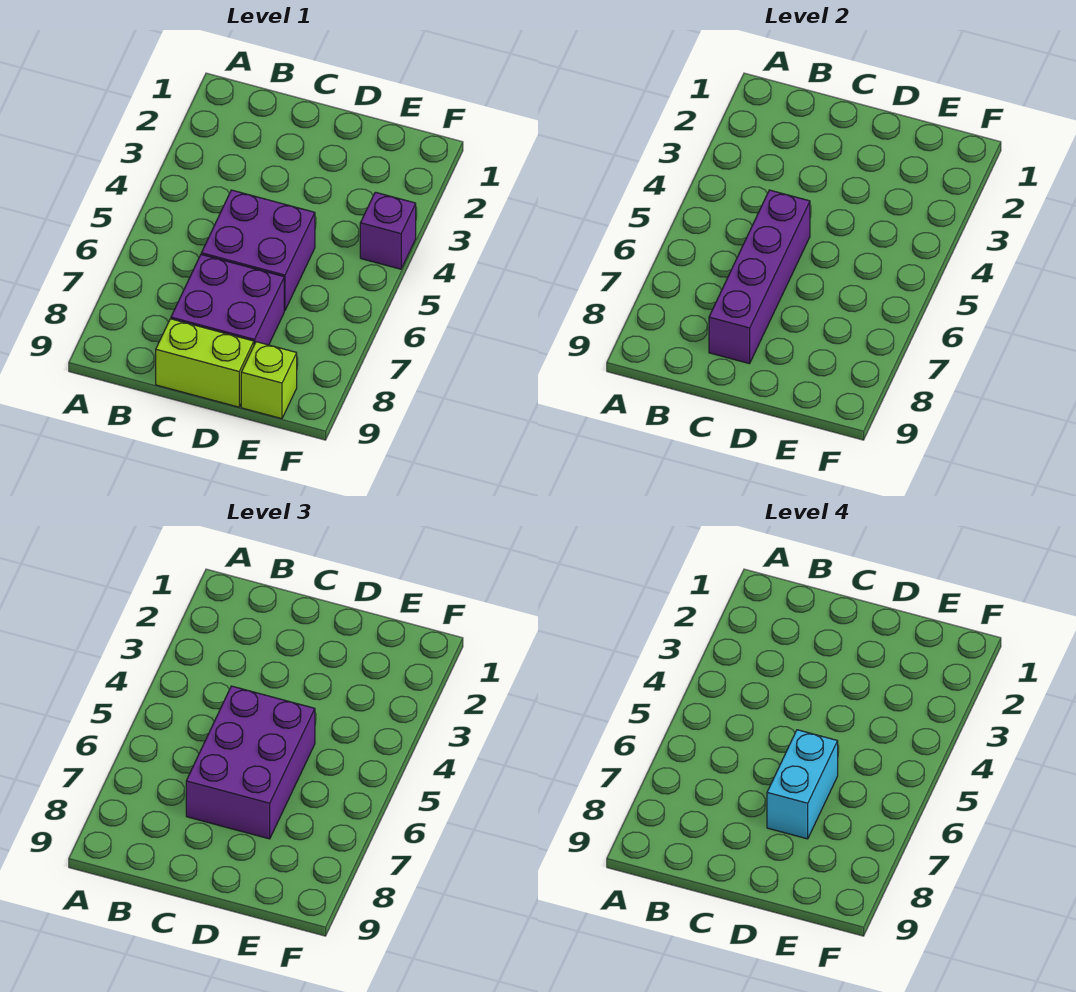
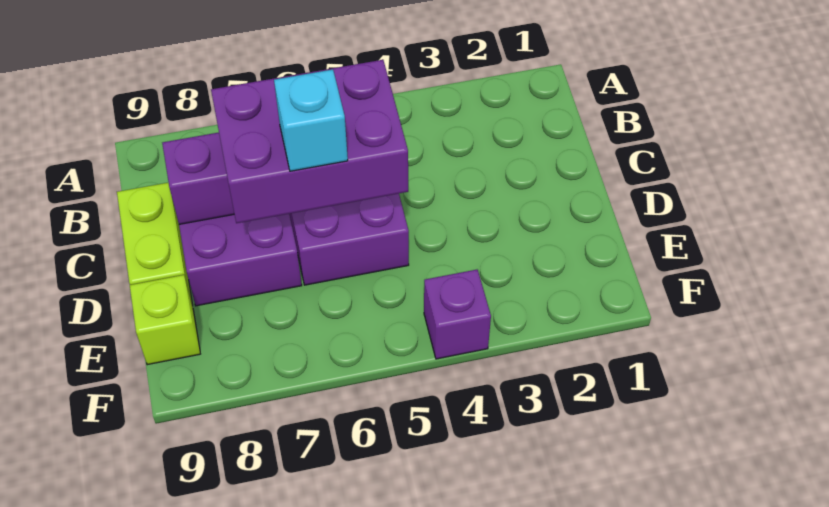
cyan 1x2 brick [767,730,838,839] -> cyan 1x1 brick [274,70,348,171]

